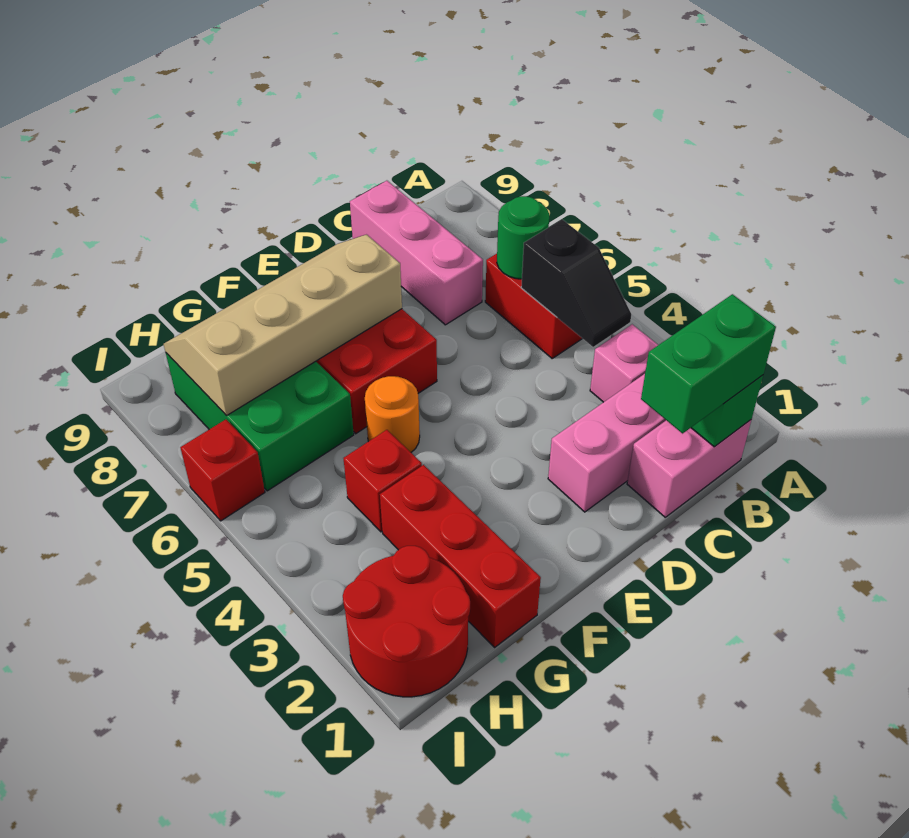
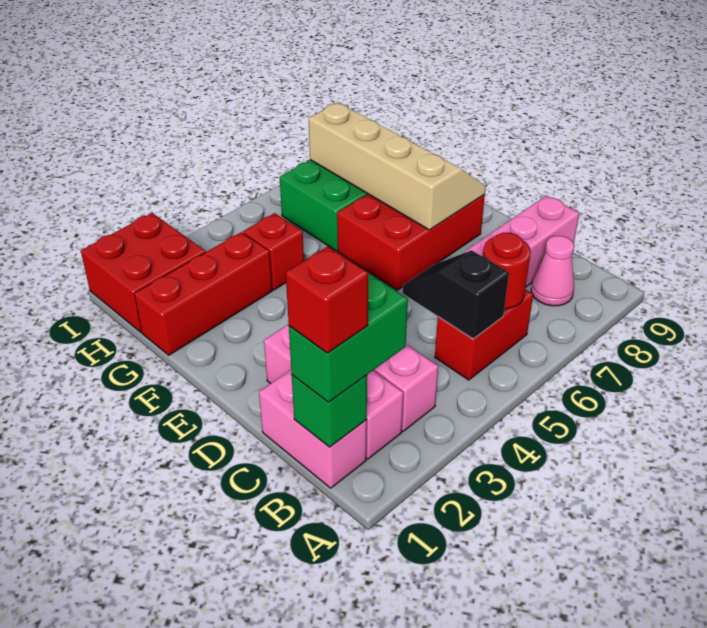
green 1x2 brick [641,294,776,433] -> green 1x2 brick turned to [289,274,408,402]
black 1x2 slope [521,220,631,347] -> black 1x2 slope turned to [402,250,509,339]
green 1x1 round brick [497,196,549,279] -> red 1x1 round brick [483,233,531,309]
none -> pink 1x1 cone [531,236,574,306]
orange 1x1 round brick [365,376,420,452] -> none
red 2x2 round brick [343,546,470,697] -> red 2x2 brick [81,213,205,332]
red 1x1 brick [180,420,265,521] -> red 1x1 brick moved to [286,246,368,353]

